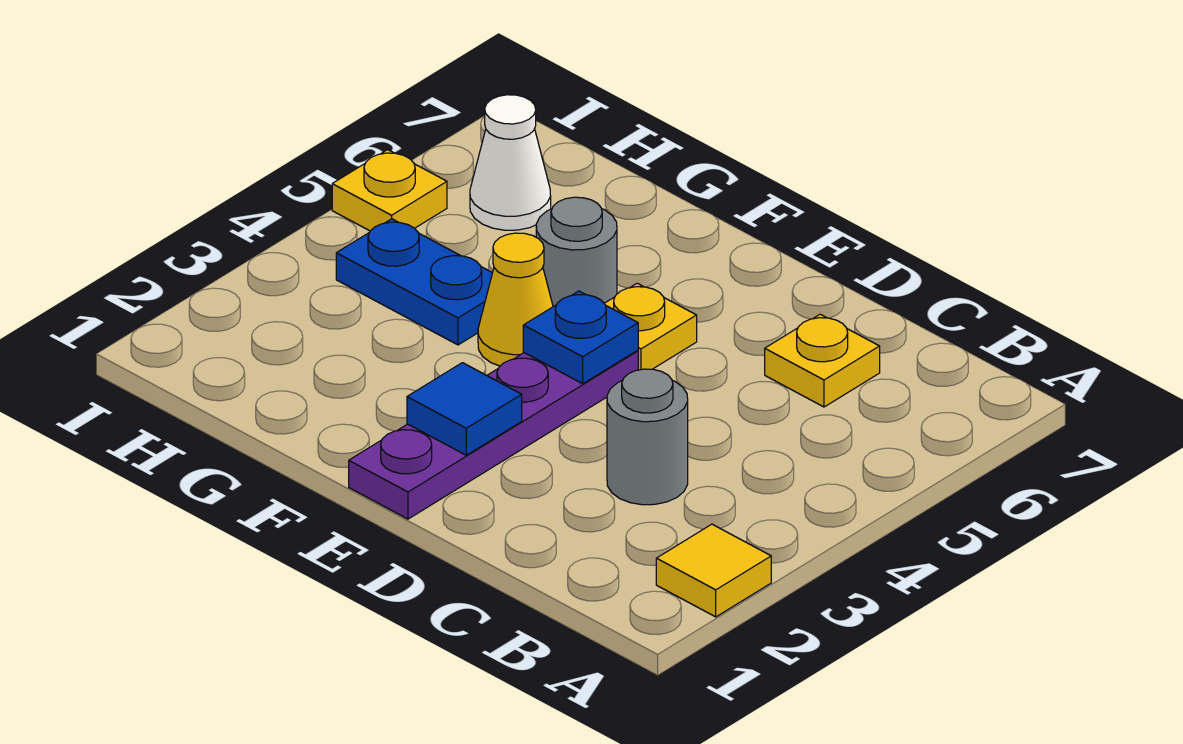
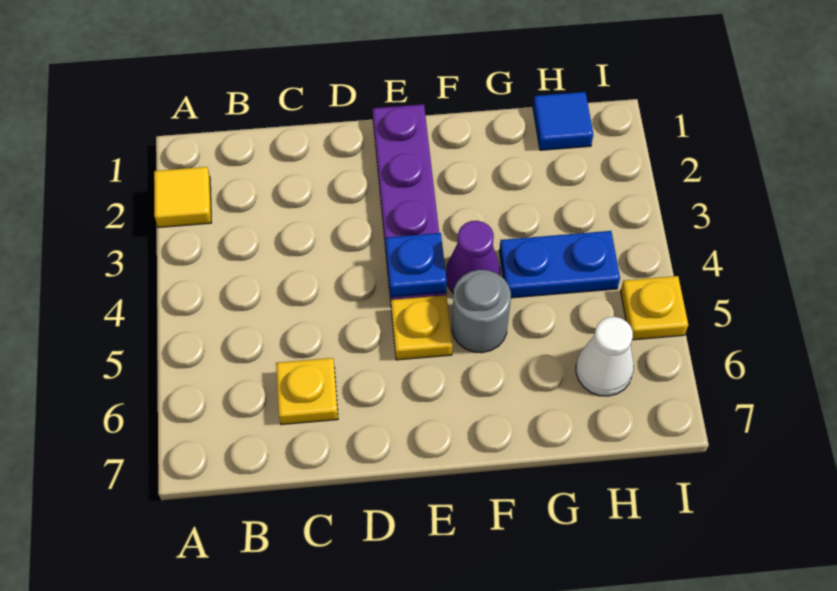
grey 1x1 round brick [607,369,688,505] -> none
blue 1x1 tile [407,363,522,455] -> blue 1x1 tile moved to [533,92,593,150]
yellow 1x1 cone [478,233,553,366] -> purple 1x1 cone [446,221,501,293]

